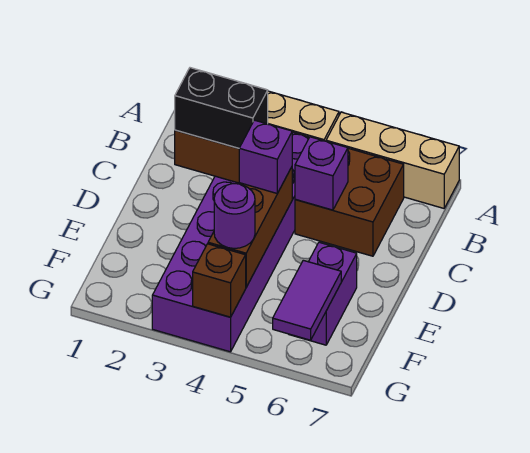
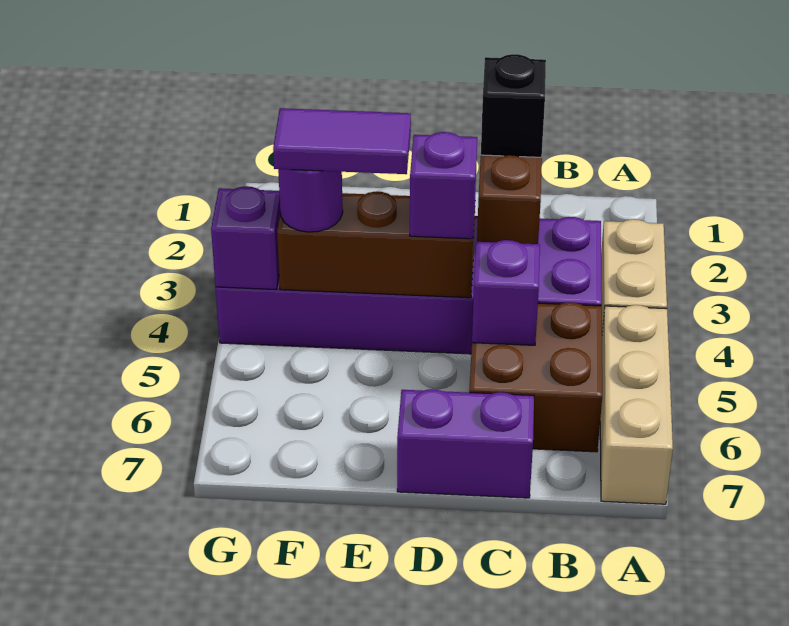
black 1x2 brick [175,68,268,148] -> black 1x1 brick [481,54,546,157]
purple 1x2 brick [289,242,357,345] -> purple 1x2 brick moved to [397,389,534,498]
purple 1x2 tile [273,260,341,340] -> purple 1x2 tile moved to [273,108,411,174]
brown 1x1 brick [193,244,246,317] -> purple 1x1 brick [211,186,280,290]

